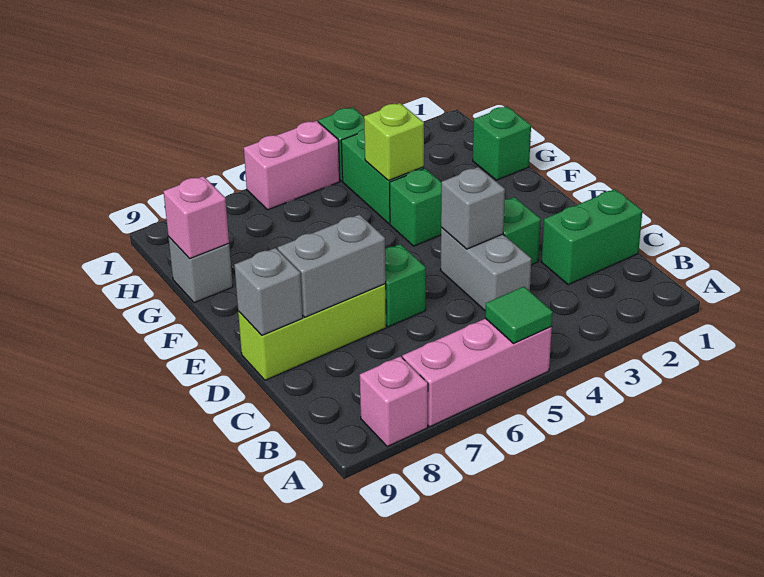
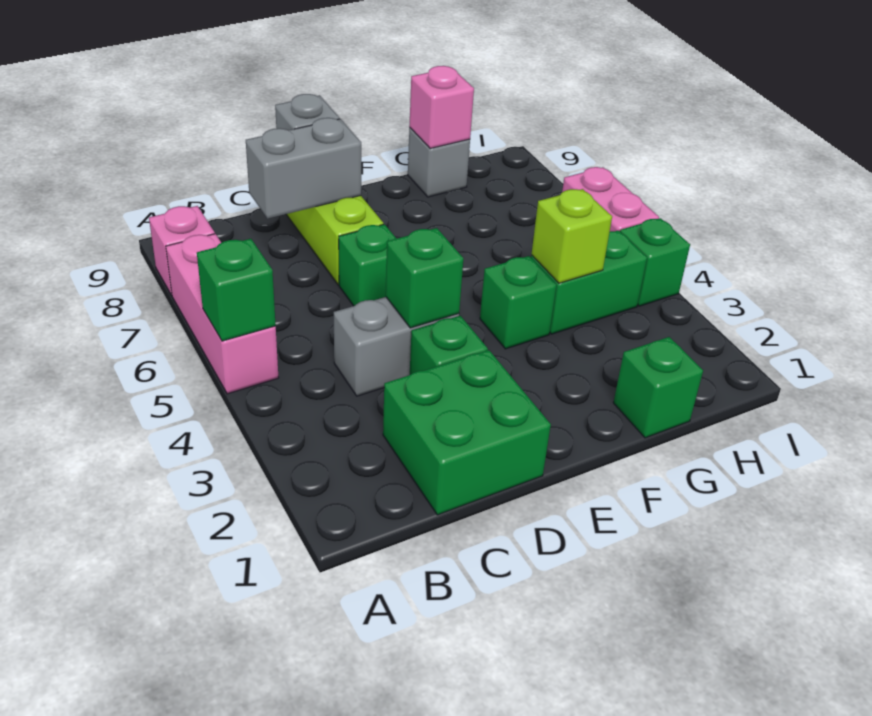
green 1x1 tile [485,287,553,344] -> green 1x1 brick [197,239,276,341]
green 1x2 brick [541,189,642,285] -> green 2x2 brick [383,350,551,515]
grey 1x1 brick [441,167,505,249] -> green 1x1 brick [386,228,463,328]
grey 1x2 brick [278,214,386,317] -> grey 1x2 brick turned to [246,118,361,219]

